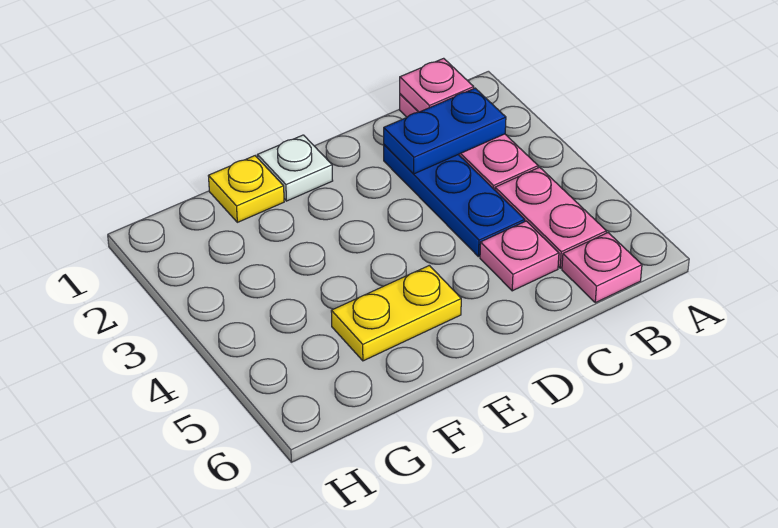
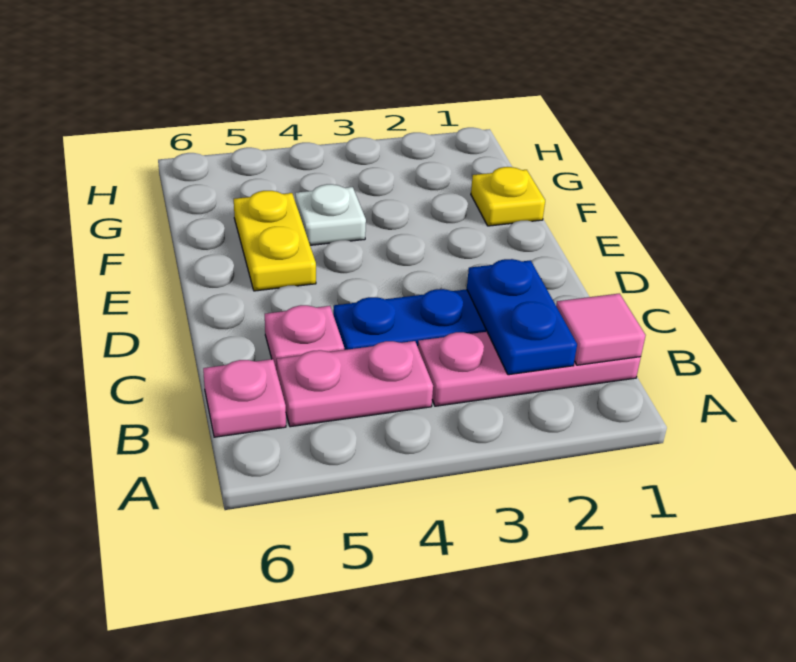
pink 1x1 plate [400,58,474,112] -> pink 1x1 tile [556,293,646,365]
white 1x1 plate [258,135,333,201] -> white 1x1 plate moved to [295,184,366,245]

